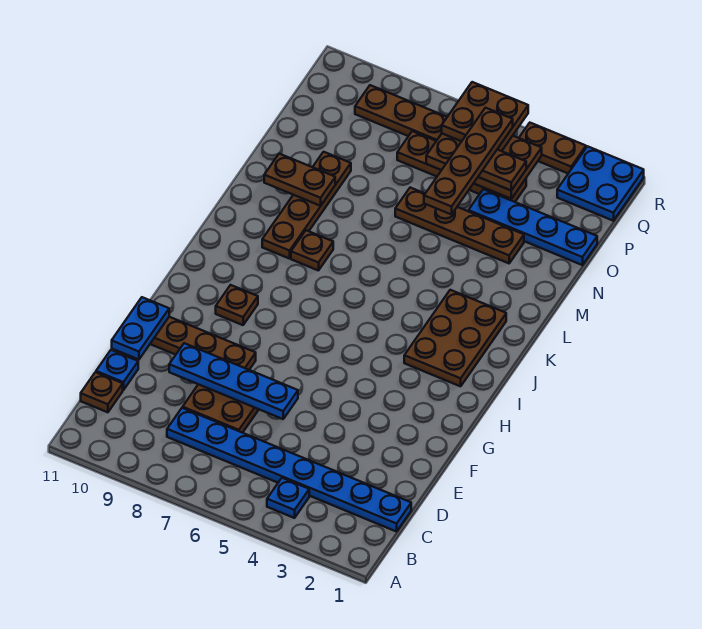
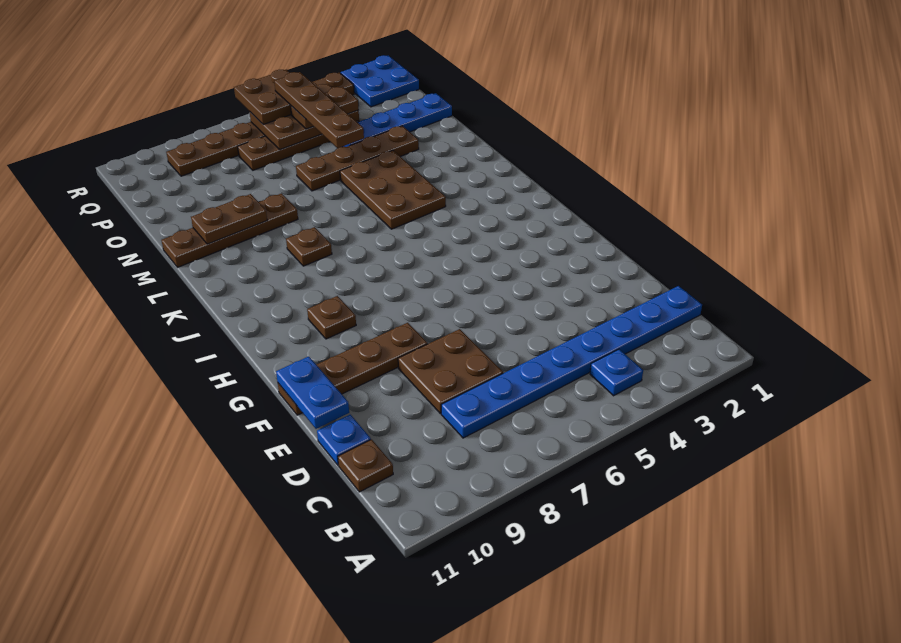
blue 1x4 plate [169,343,298,419] -> none
brown 2x3 plate [404,290,506,386] -> brown 2x3 plate moved to [340,150,446,229]
brown 1x4 plate [262,152,351,259] -> brown 1x4 plate turned to [162,193,298,267]

